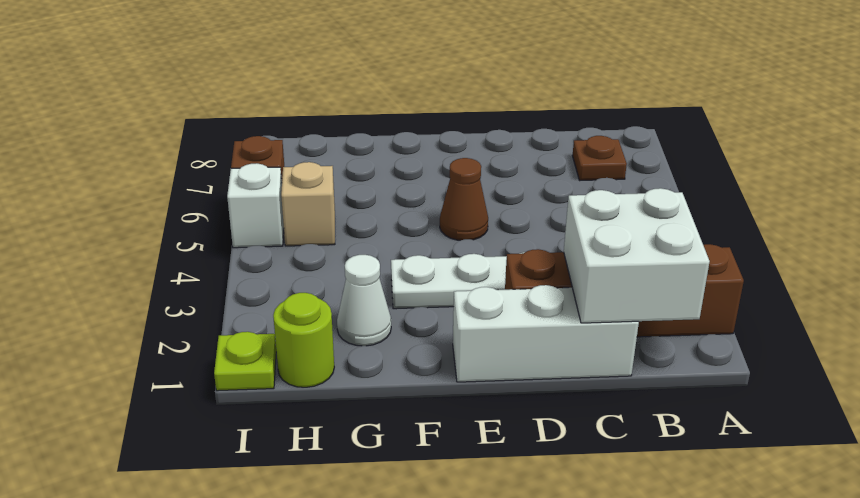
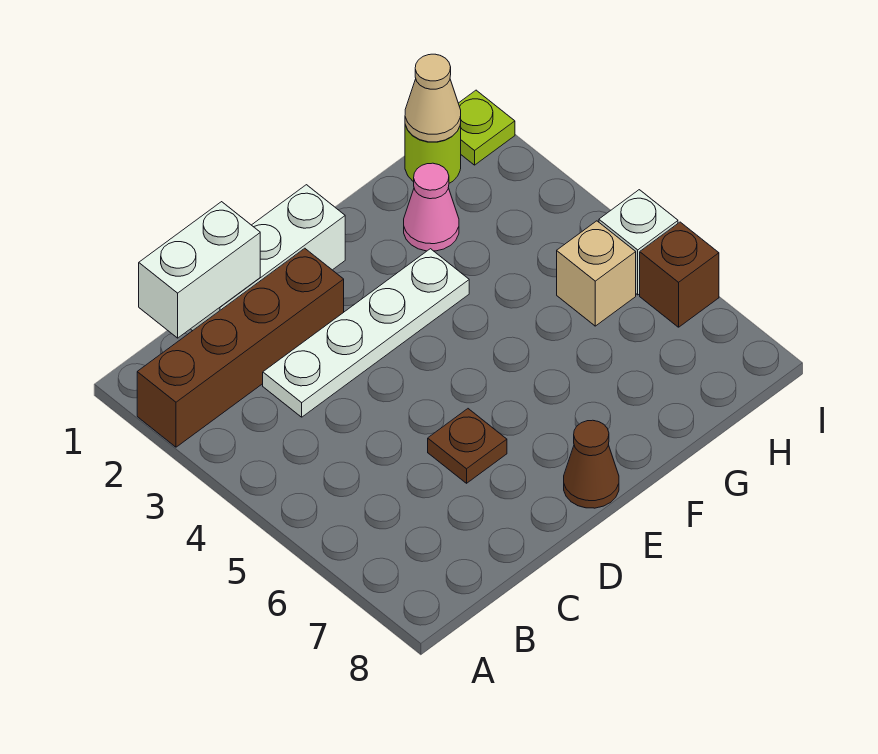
white 2x2 brick [564,188,710,323] -> white 1x2 brick [139,202,260,338]
brown 1x1 plate [573,136,627,180] -> brown 1x1 plate moved to [428,409,507,483]
brown 1x1 cone [440,158,488,240] -> brown 1x1 cone moved to [564,420,619,508]
white 1x1 cone [337,255,391,346] -> pink 1x1 cone [404,163,459,251]
none -> tan 1x1 cone [405,54,461,142]

